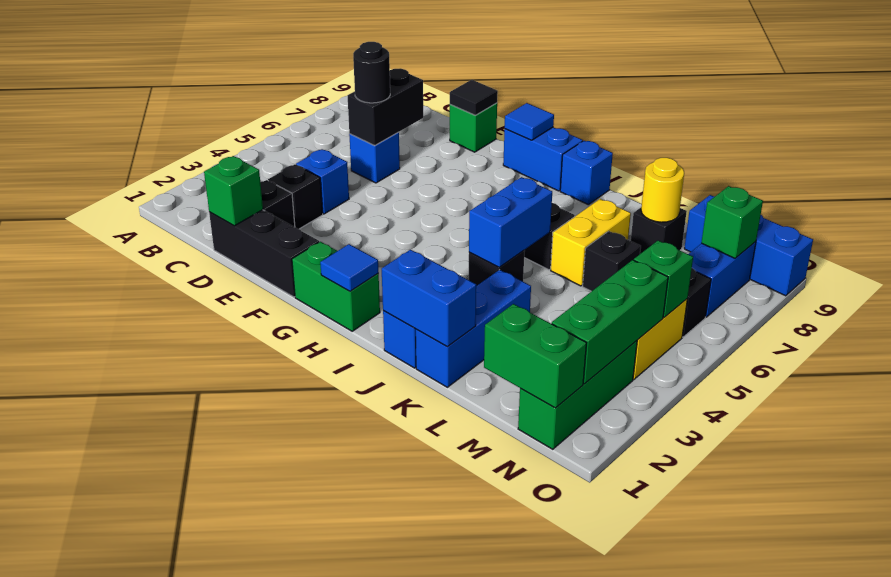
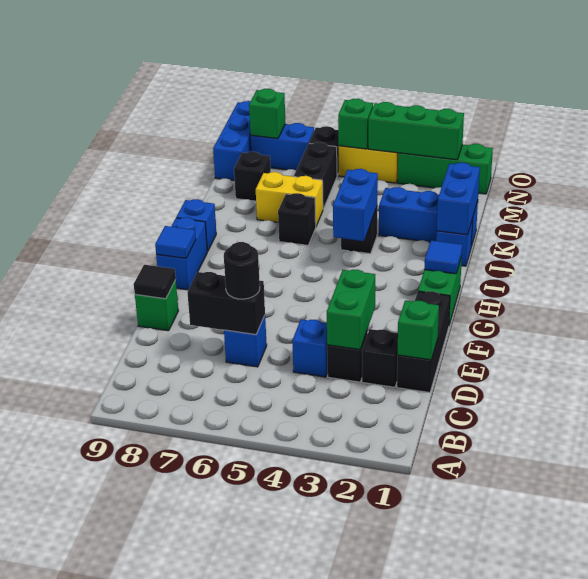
blue 1x2 brick [469,177,552,267] -> blue 1x2 brick turned to [333,169,378,241]
black 1x1 brick [583,231,641,291] -> black 1x2 brick [294,142,337,209]
yellow 1x1 round brick [641,158,684,222] -> none
green 1x2 brick [484,304,586,408] -> green 1x2 brick moved to [327,270,375,350]

